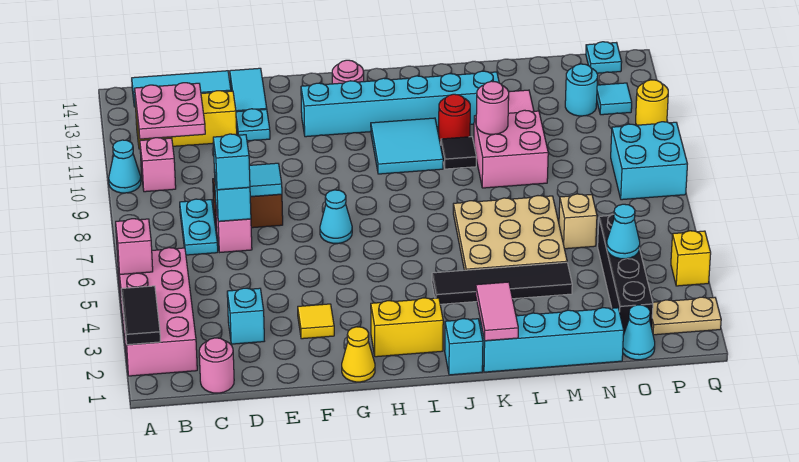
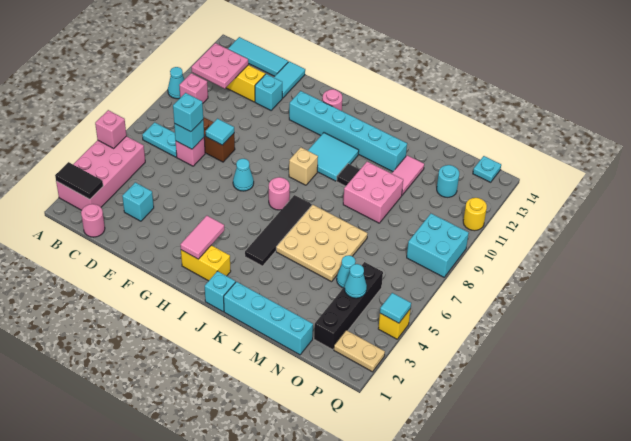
black 1x2 tile [121,286,161,345] -> black 1x2 tile turned to [55,162,103,199]
cyan 1x2 plate [180,199,218,255] -> cyan 1x2 plate turned to [142,122,177,157]
cyan 1x1 plate [236,109,270,141] -> cyan 1x1 brick [255,74,282,110]
yellow 1x1 tile [298,304,334,339] -> none
yellow 1x1 cone [342,327,375,382] -> none
black 1x4 tile [432,263,572,304] -> black 1x4 tile turned to [245,195,312,266]
pink 1x2 tile [476,282,518,341] -> pink 1x2 tile moved to [180,216,225,259]
red 1x1 round brick [439,94,470,141] -> none
pink 1x1 round brick [476,81,509,134] -> pink 1x1 round brick moved to [269,177,290,210]
tan 1x1 brick [559,194,597,249] -> tan 1x1 brick moved to [289,147,318,185]
cyan 1x1 cone [623,305,655,360] -> cyan 1x1 cone moved to [337,255,355,288]
cyan 1x1 tile [597,83,632,115] -> cyan 1x1 tile moved to [380,293,411,323]

